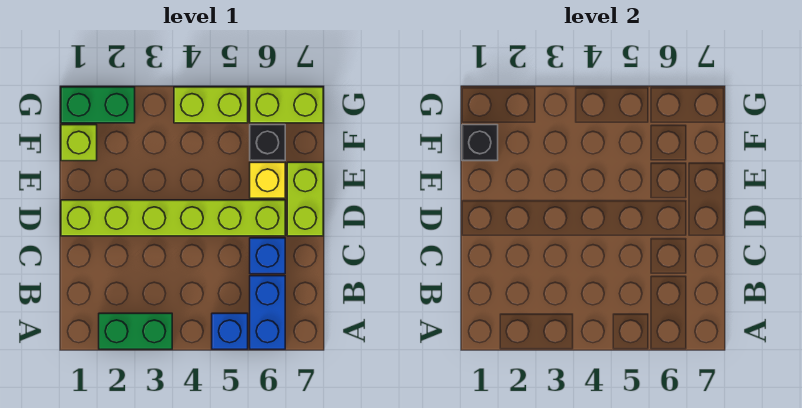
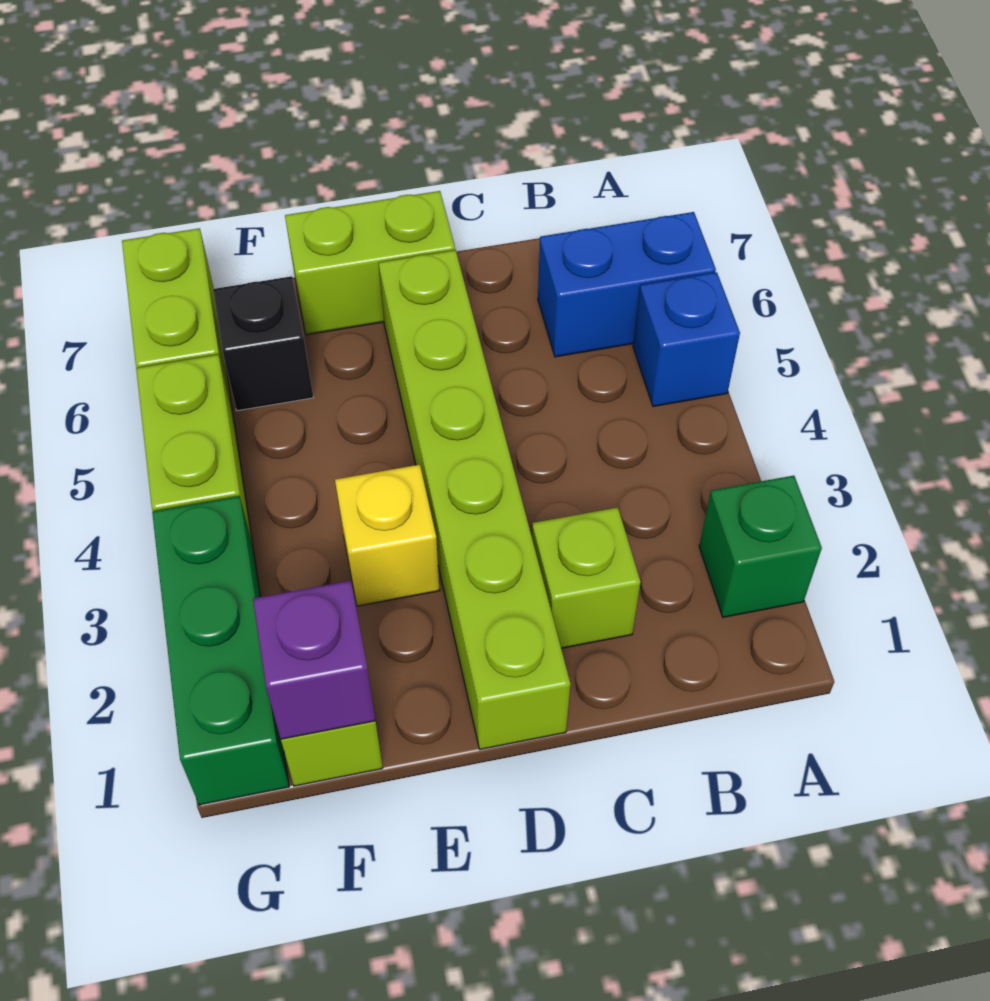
green 1x2 brick [99,313,172,349] -> green 1x1 brick [699,476,822,617]
none -> lime 1x1 brick [532,507,641,648]
blue 1x1 brick [250,238,285,274] -> none
yellow 1x1 brick [250,162,285,198] -> yellow 1x1 brick moved to [335,465,440,606]
black 1x1 brick [462,125,498,161] -> purple 1x1 brick [253,581,376,739]
green 1x2 brick [61,87,135,123] -> green 1x3 brick [152,496,289,805]

